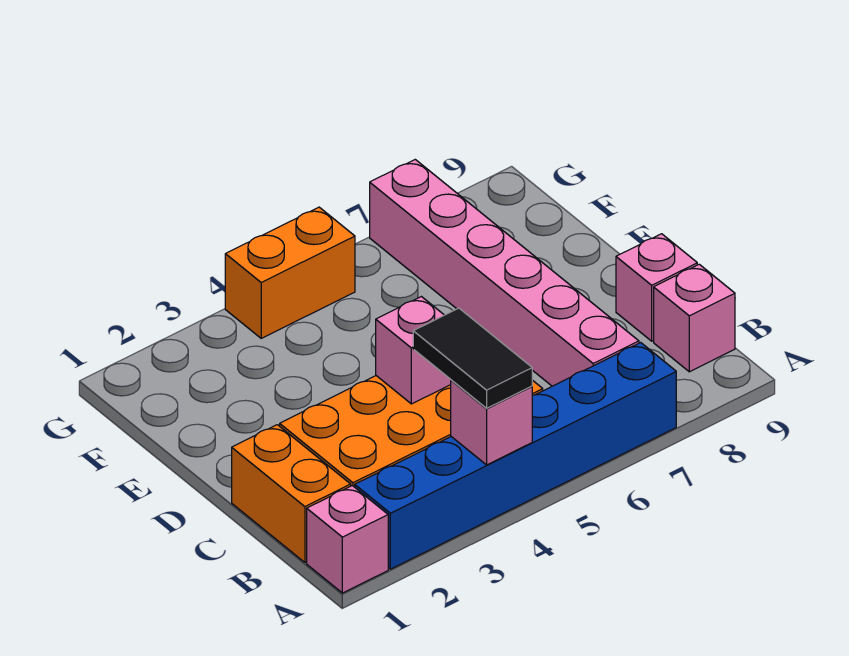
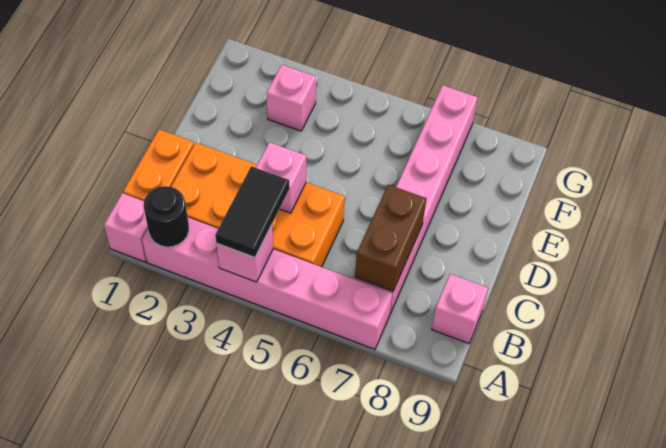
blue 1x6 brick [355,343,676,569] -> pink 1x6 brick [142,218,392,349]
none -> black 1x1 round brick [144,186,189,247]
none -> brown 1x2 brick [355,185,426,291]
pink 1x1 brick [616,234,697,341] -> pink 1x1 brick moved to [266,65,316,131]
orange 1x2 brick [225,207,355,338] -> none

